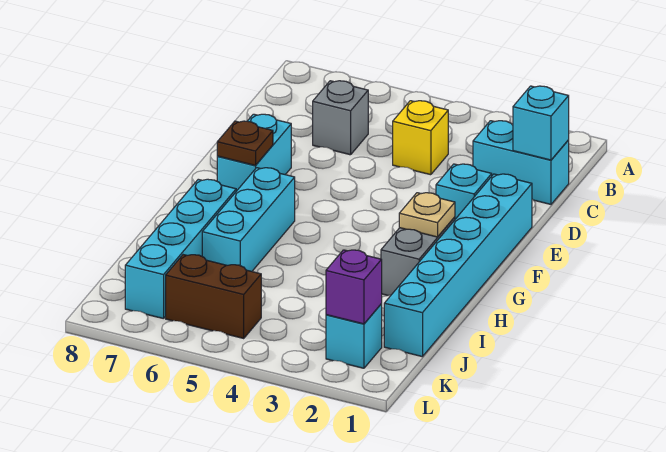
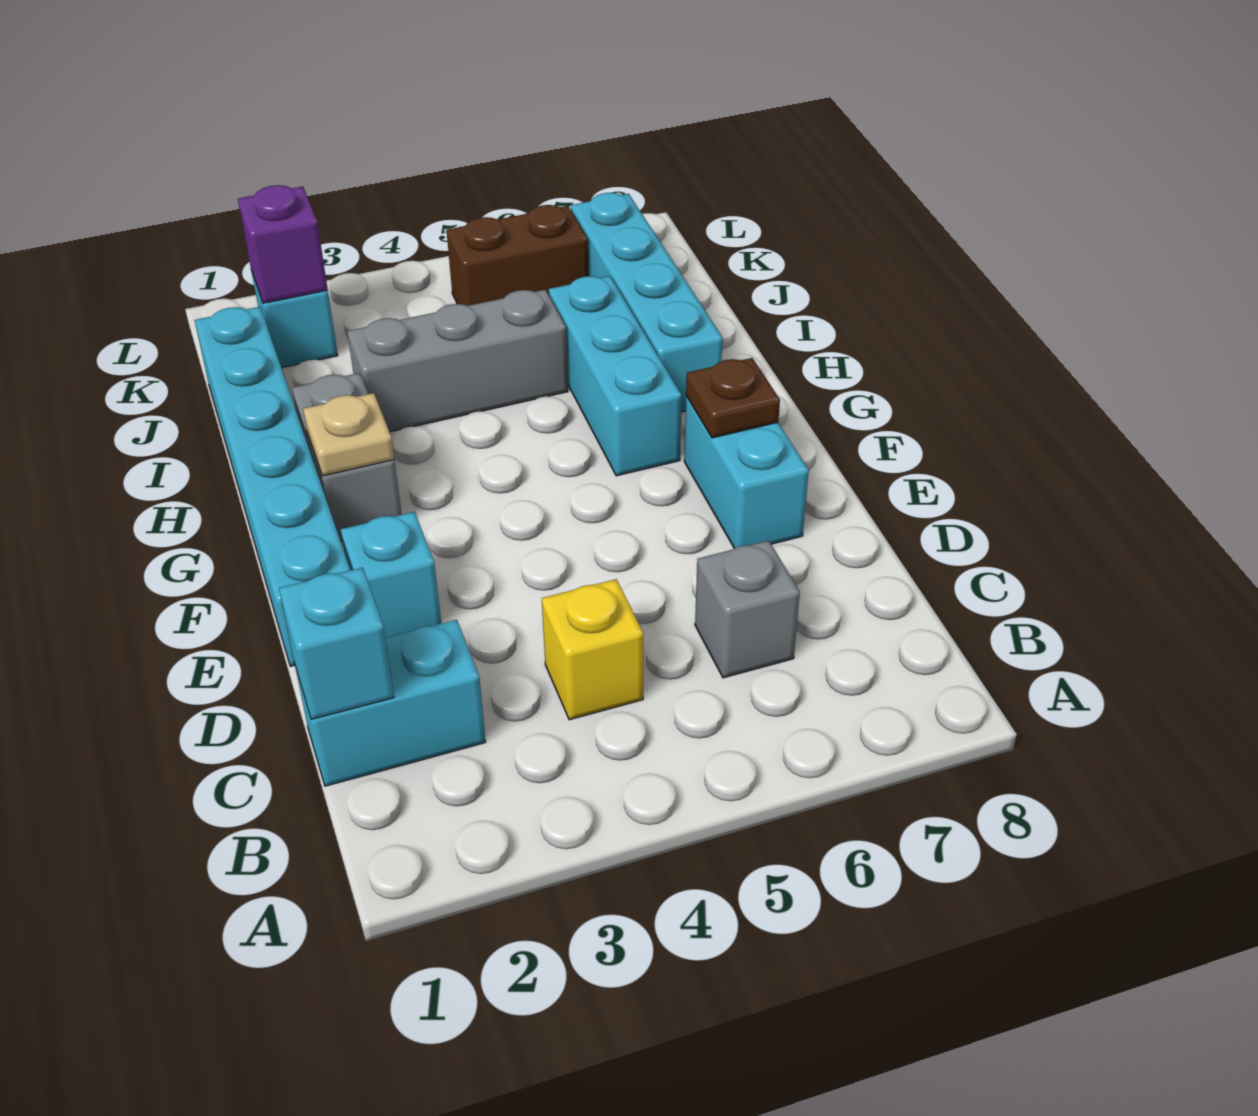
none -> grey 1x3 brick [347,290,568,432]

